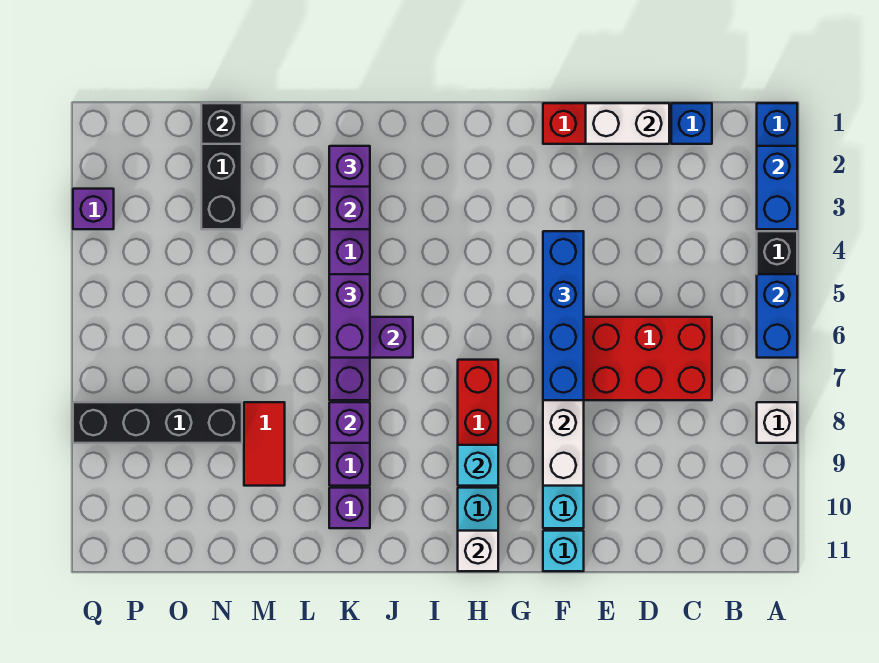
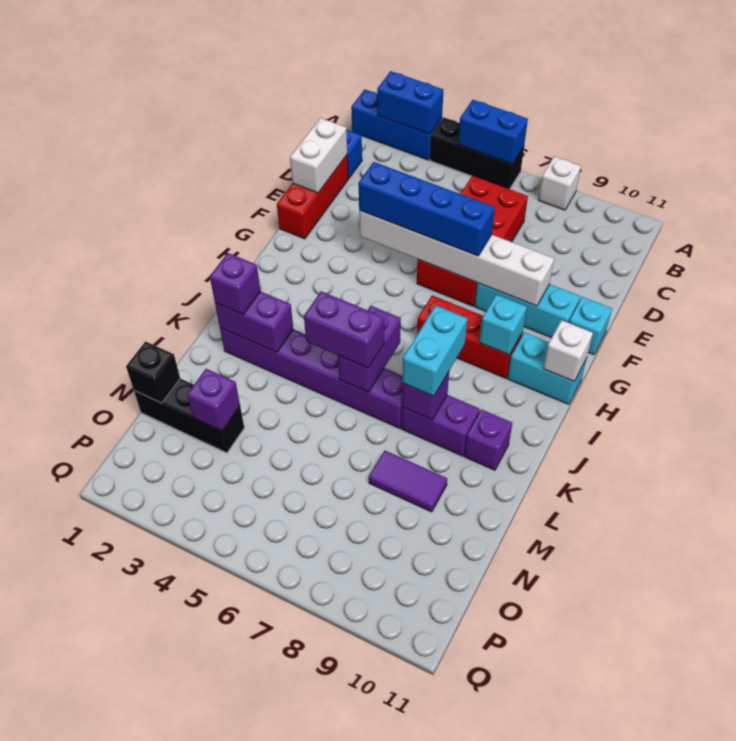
none -> cyan 1x2 brick [402,306,467,396]
red 1x2 tile [244,402,285,486] -> purple 1x2 tile [369,451,447,512]
black 1x4 brick [73,402,242,443] -> none
purple 1x1 brick [73,189,114,229] -> purple 1x1 brick moved to [187,369,240,431]

